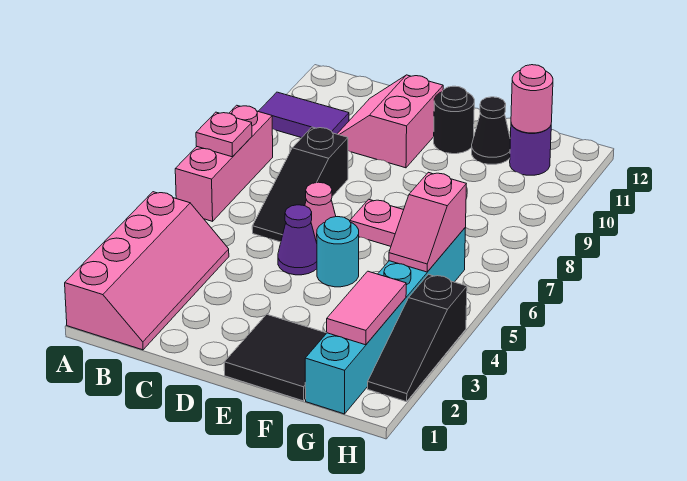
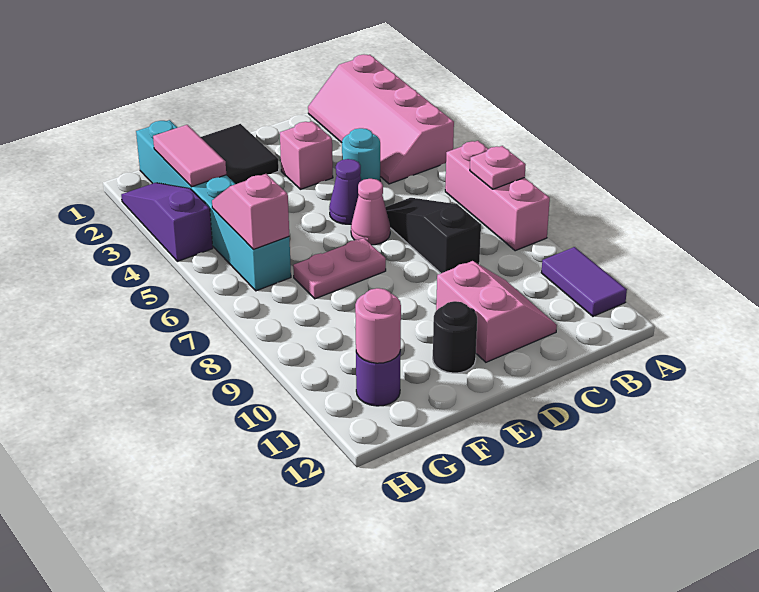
purple 1x2 tile [258,92,349,138] -> purple 1x2 tile turned to [541,247,627,316]
none -> pink 1x1 brick [280,121,333,189]
cyan 1x1 round brick [317,217,359,287] -> cyan 1x1 round brick moved to [342,128,380,181]
black 1x1 cone [472,97,510,164] -> none
black 1x3 slope [368,274,467,402] -> purple 1x3 slope [121,183,213,261]

